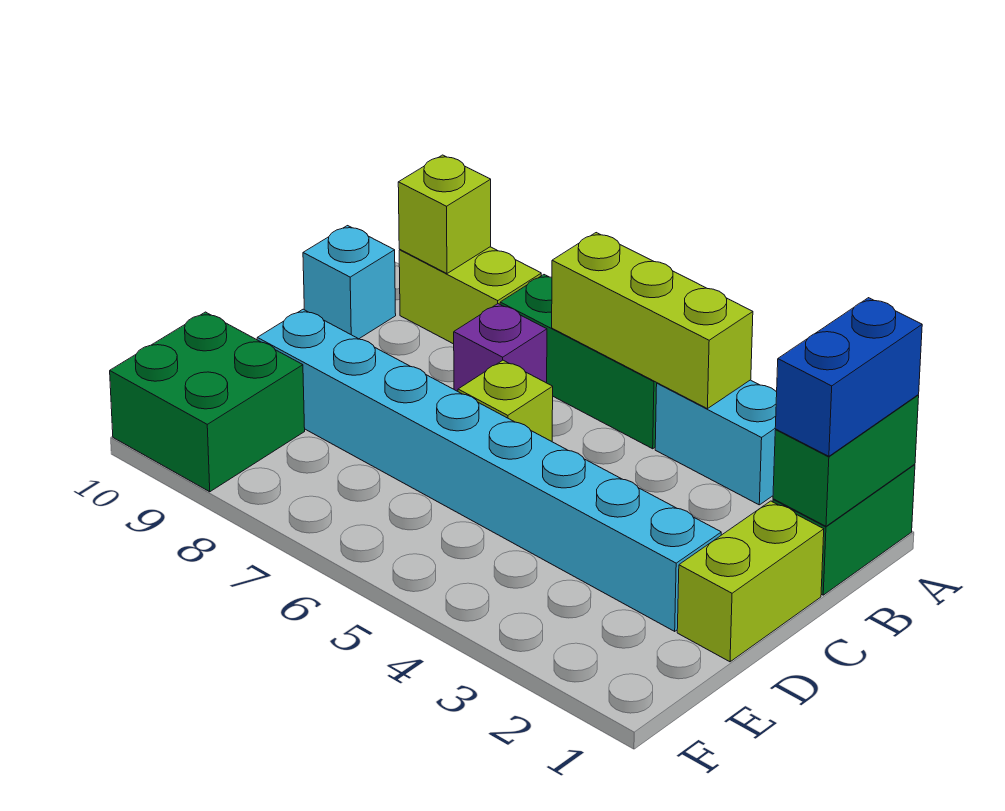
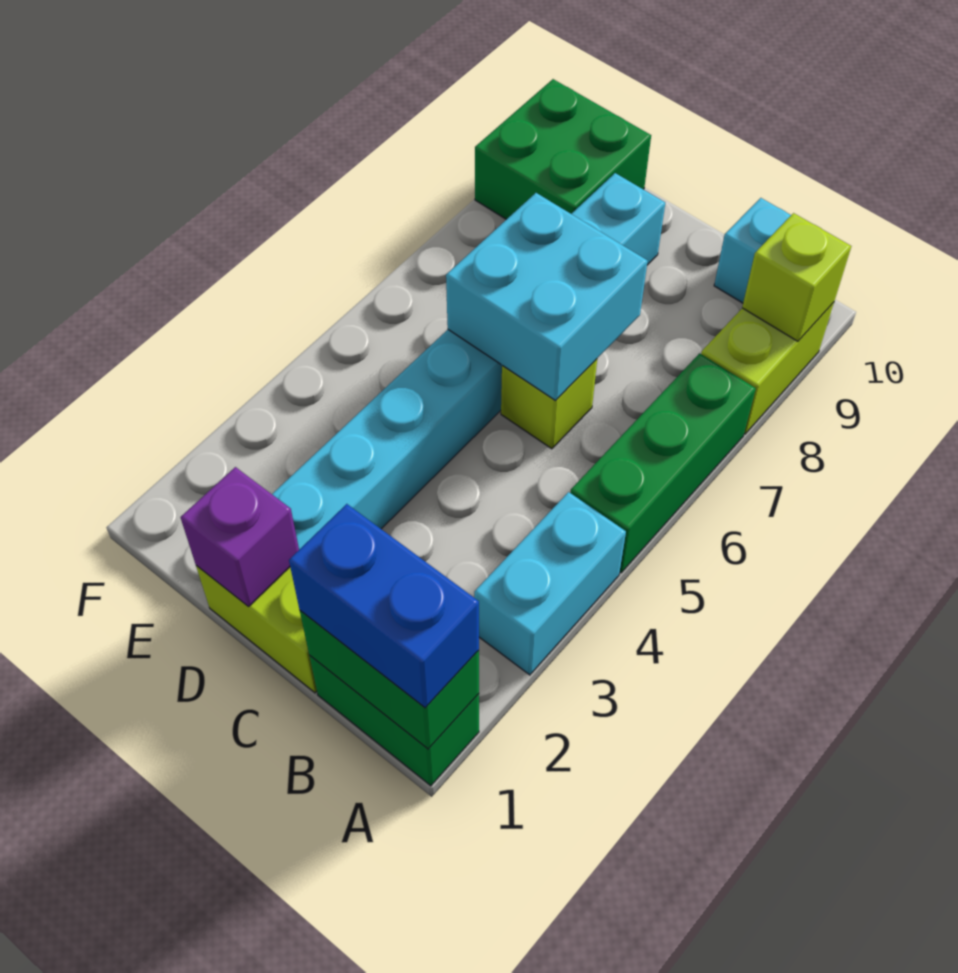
lime 1x3 brick [552,233,753,409] -> none
purple 1x1 brick [454,304,547,391] -> purple 1x1 brick moved to [181,467,299,606]
none -> cyan 2x2 brick [446,193,648,401]

